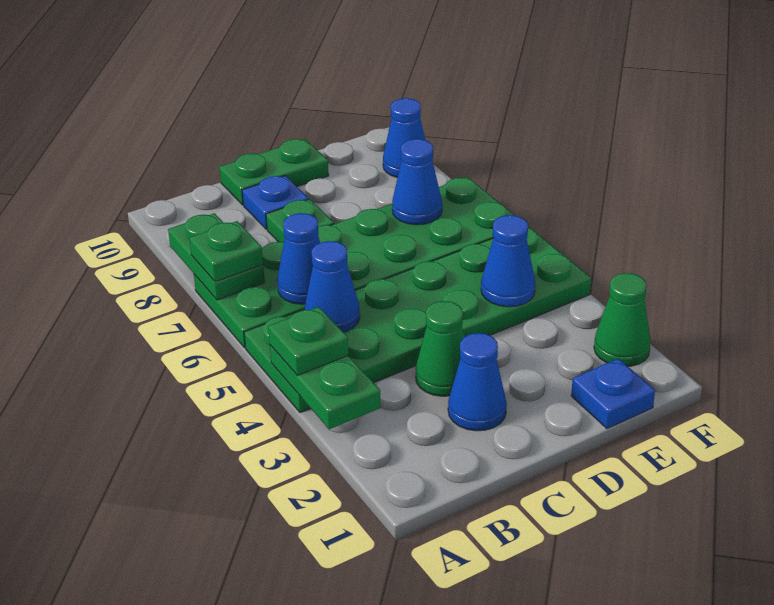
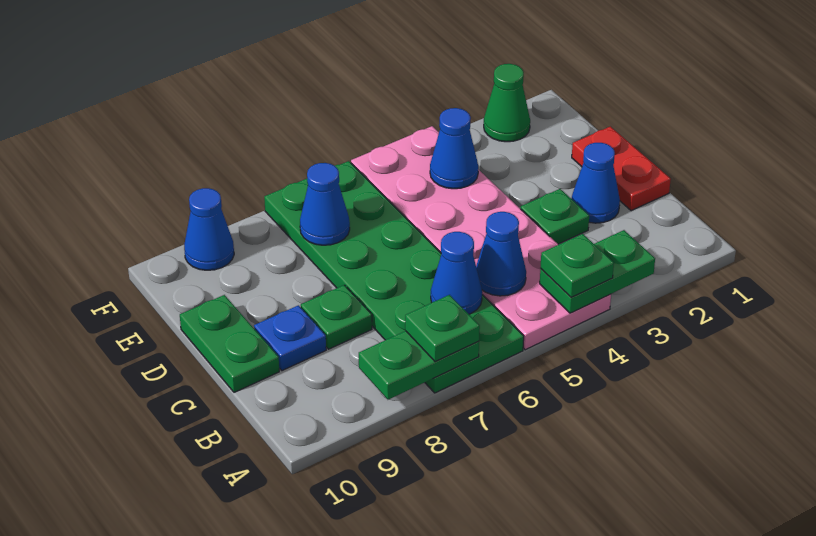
green 2x6 plate [244,227,591,413] -> pink 2x6 plate [351,126,611,350]
none -> red 1x2 plate [572,126,671,211]
green 1x1 cone [416,301,464,396] -> green 1x1 plate [521,189,589,244]
blue 1x1 plate [571,359,655,429] -> none

